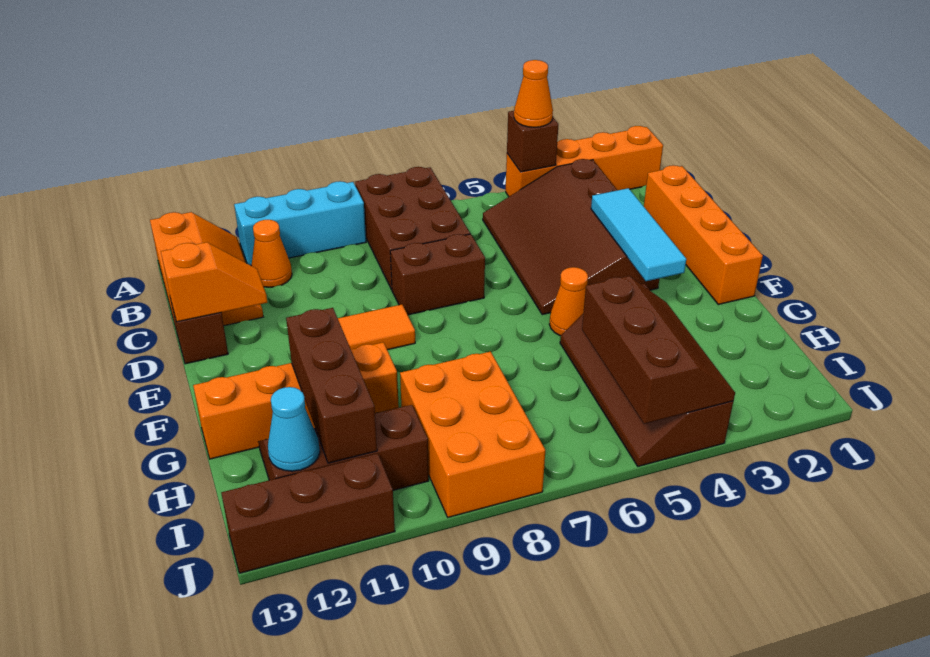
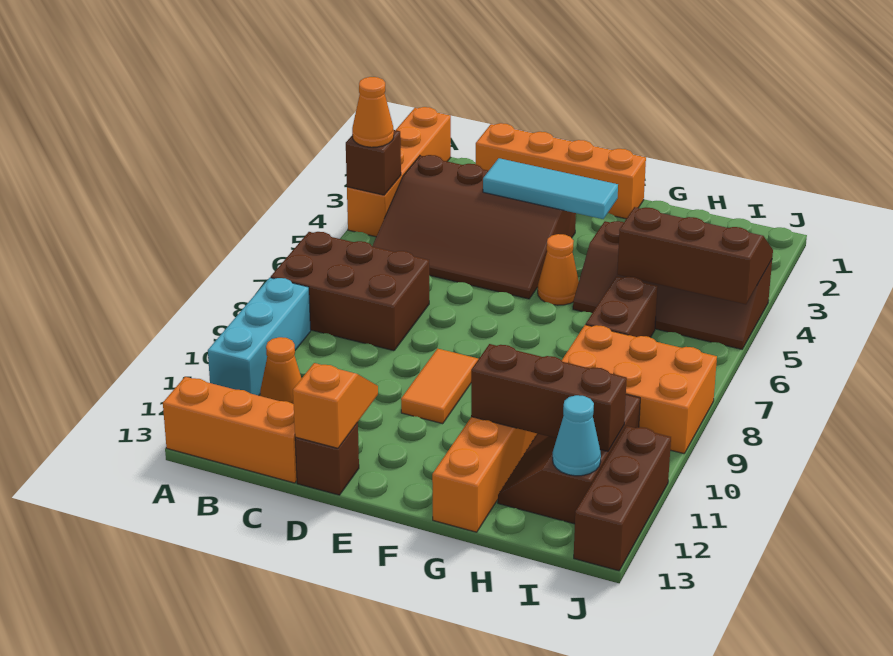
brown 1x2 brick [390,234,485,315] -> brown 1x2 brick moved to [586,276,658,337]

